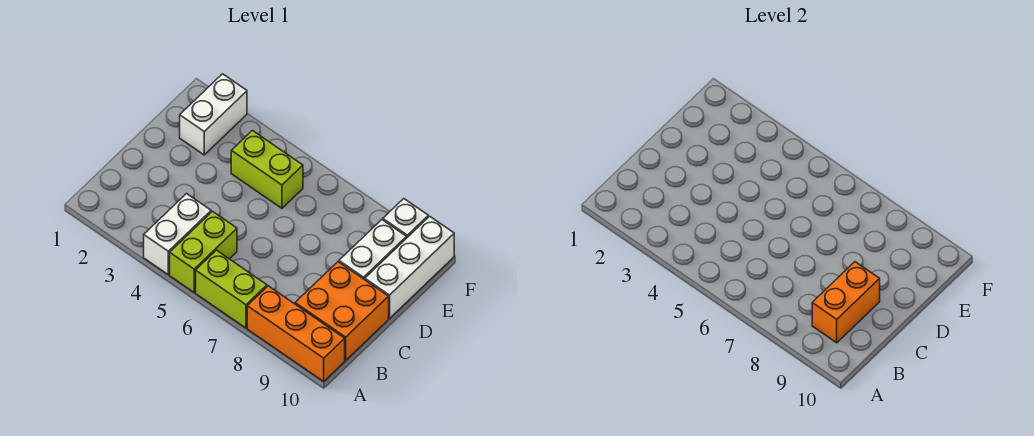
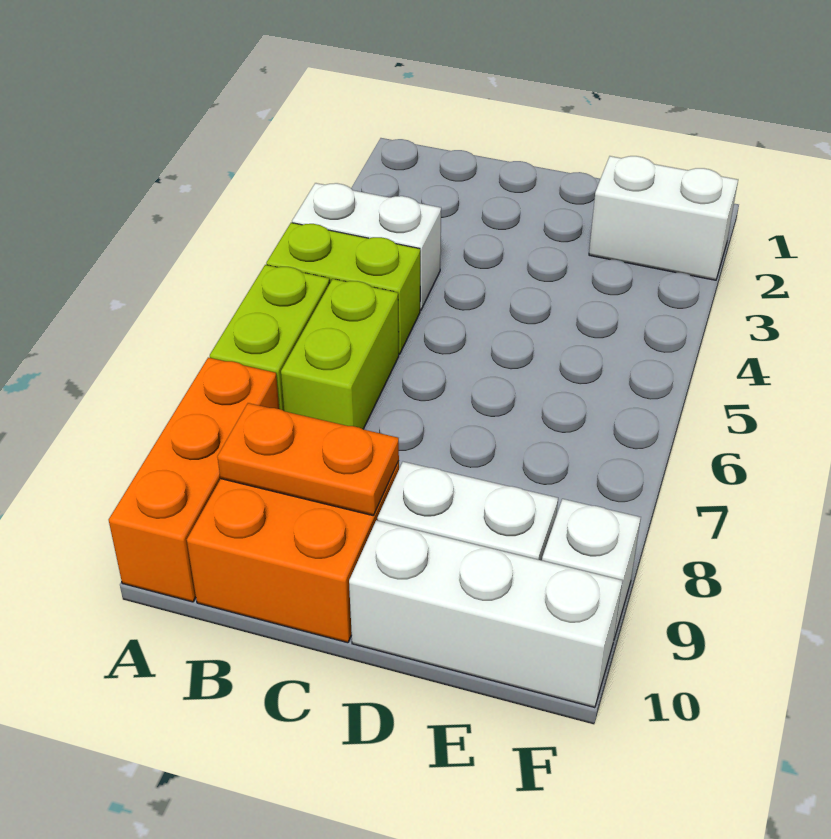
orange 1x2 brick [812,262,880,343] -> orange 1x2 plate [217,403,399,516]
lime 1x2 brick [231,131,303,208] -> lime 1x2 brick moved to [281,279,399,429]

